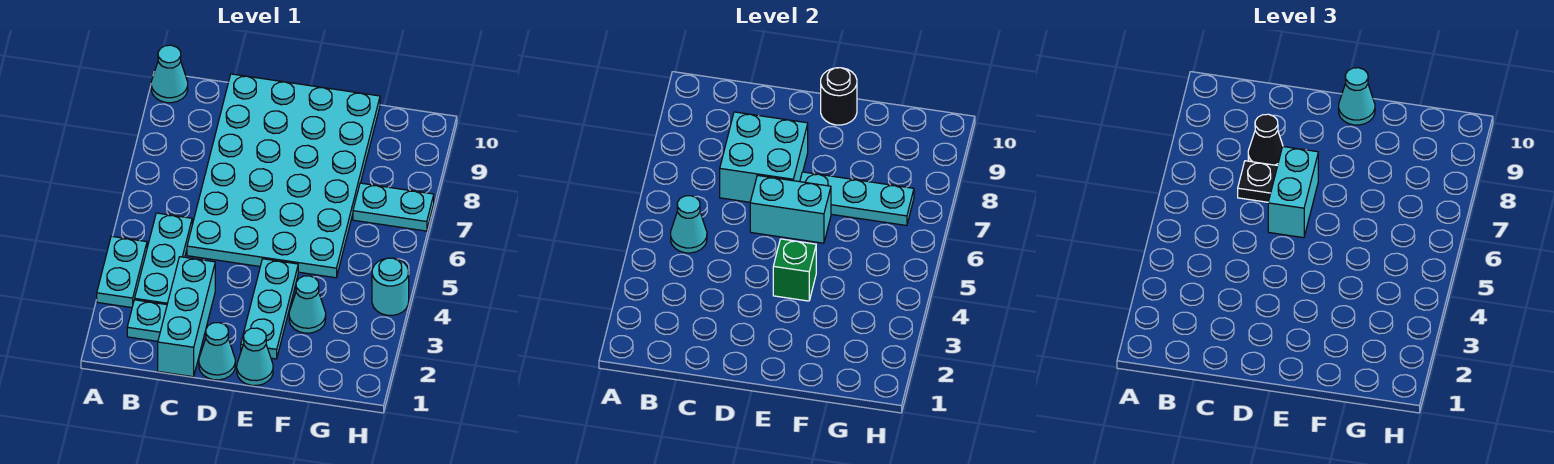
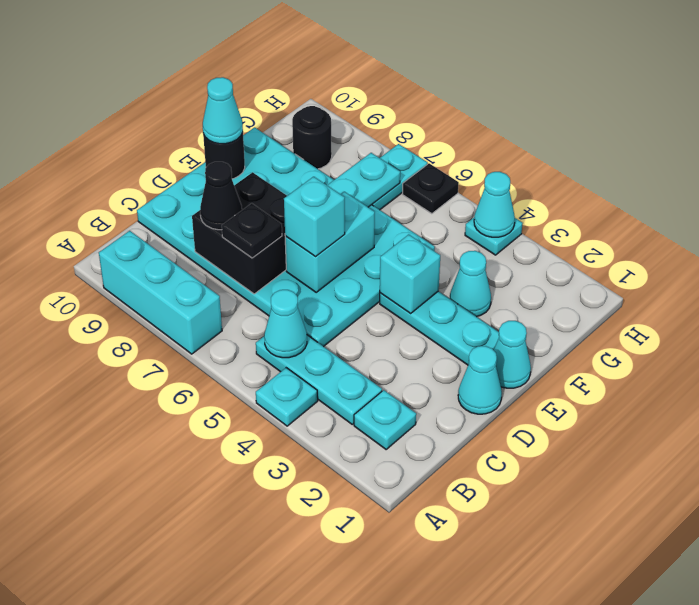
cyan 1x2 plate [97,236,147,308] -> cyan 1x1 plate [256,368,318,426]
cyan 1x1 cone [151,45,188,103] -> cyan 1x1 cone moved to [474,172,515,237]
cyan 1x3 brick [158,257,215,377] -> cyan 1x3 brick moved to [99,231,222,354]
cyan 2x2 brick [720,112,808,202] -> black 2x2 brick [192,172,287,294]
cyan 1x2 brick [1268,147,1318,238] -> cyan 1x1 brick [284,177,345,257]
green 1x1 brick [773,239,816,301] -> cyan 1x1 brick [380,235,440,314]
none -> black 1x1 round brick [292,106,332,169]
cyan 1x1 round brick [372,258,409,315] -> cyan 1x1 plate [465,218,523,255]
none -> black 1x1 plate [402,163,459,214]

